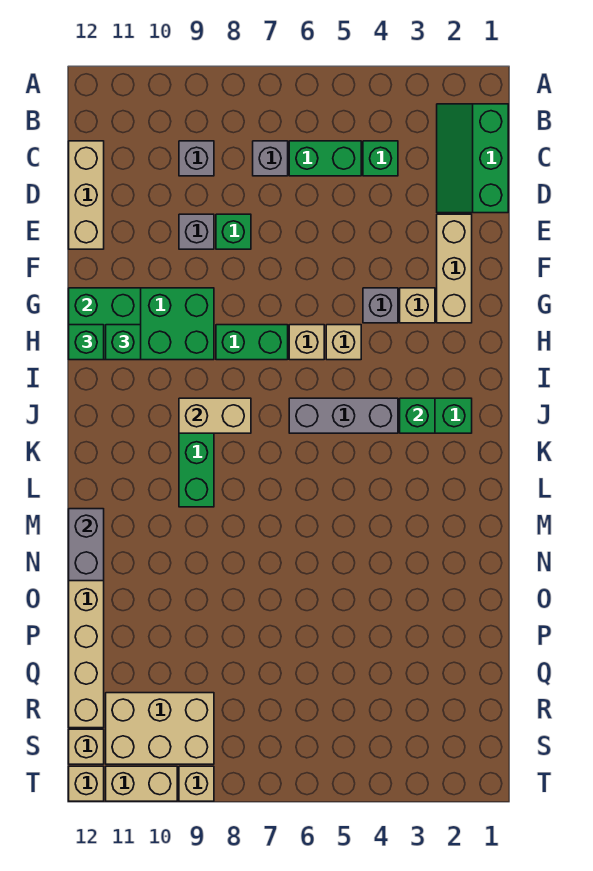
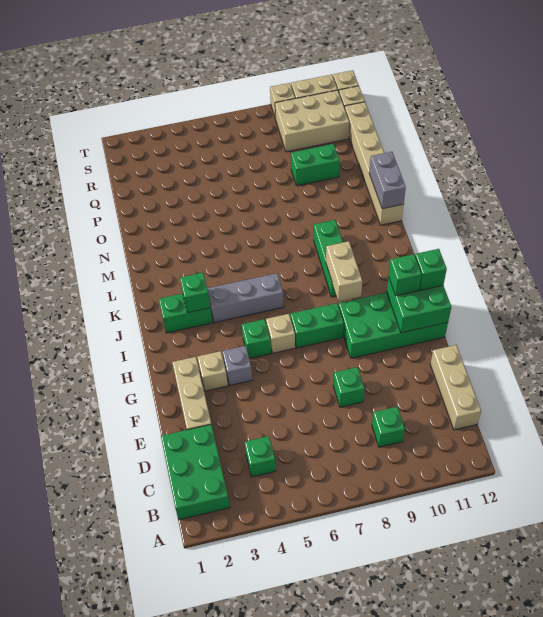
green 2x3 slope [437,104,508,213] -> green 2x3 brick [161,424,230,520]
green 1x2 brick [289,141,361,176] -> green 1x2 brick moved to [291,144,339,186]
grey 1x1 brick [253,141,288,176] -> none
grey 1x1 brick [179,141,214,176] -> green 1x1 brick [372,407,405,447]
grey 1x1 brick [179,214,214,249] -> none
tan 1x1 brick [326,325,361,360] -> green 1x1 brick [242,319,271,359]
tan 1x2 brick [179,398,251,433] -> tan 1x2 brick turned to [326,241,362,301]

